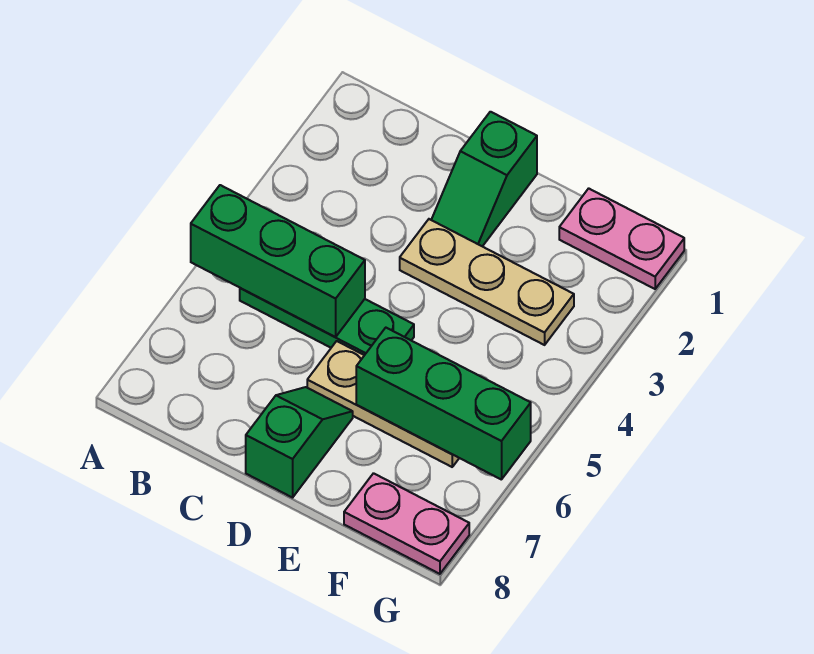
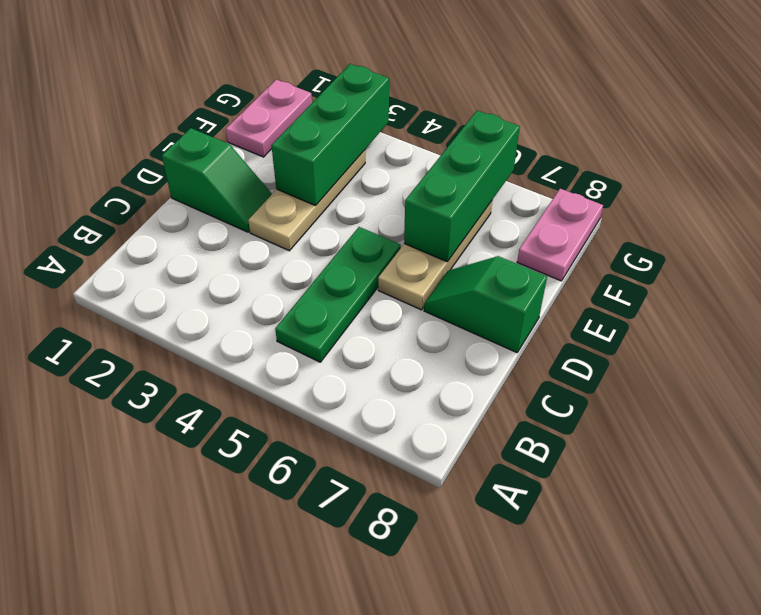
green 1x3 brick [191,185,365,337] -> green 1x3 brick moved to [271,64,389,206]

